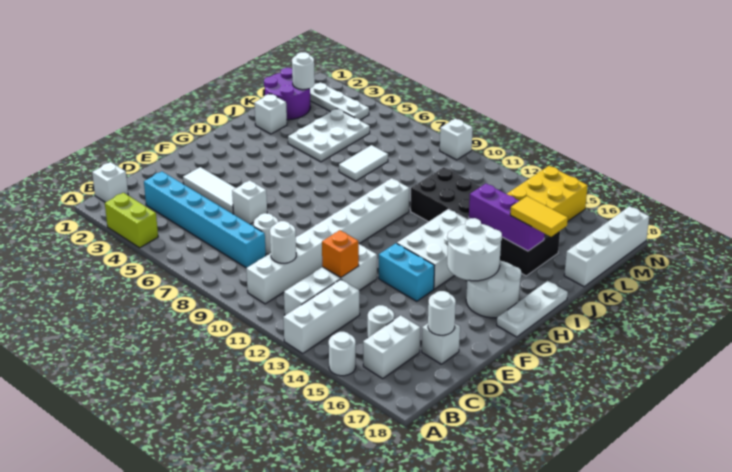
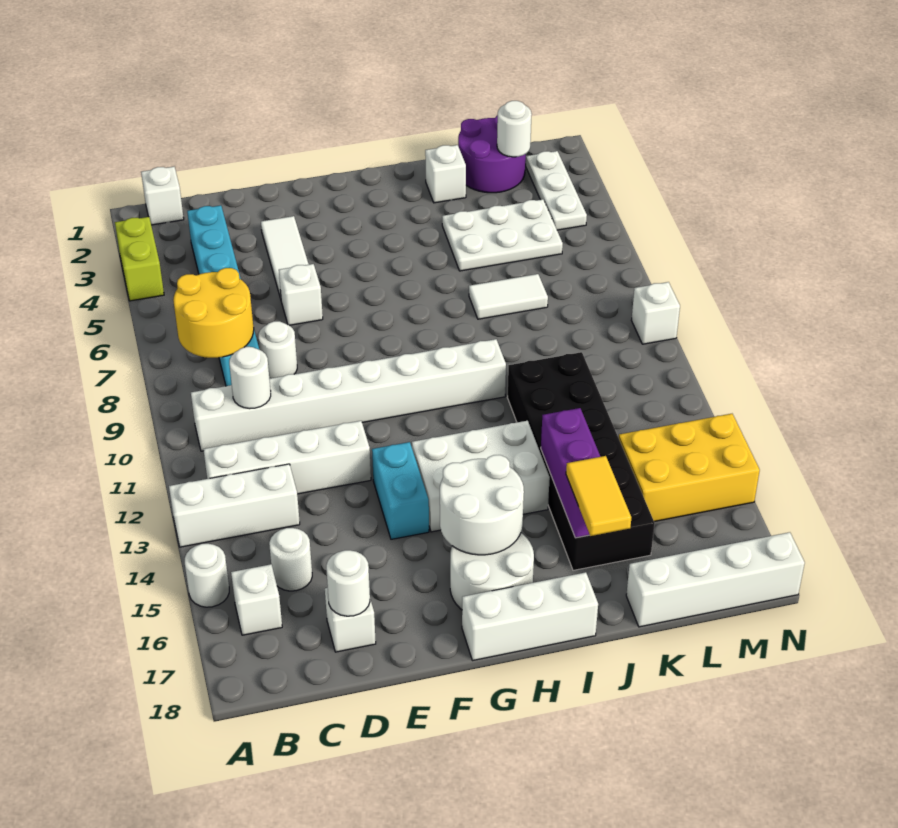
none -> yellow 2x2 round brick [173,268,254,358]
white 1x2 brick [363,315,420,379] -> white 1x1 brick [231,564,282,635]
orange 1x1 brick [322,230,359,277] -> none
white 1x3 plate [497,281,568,337] -> white 1x3 brick [462,572,598,661]

